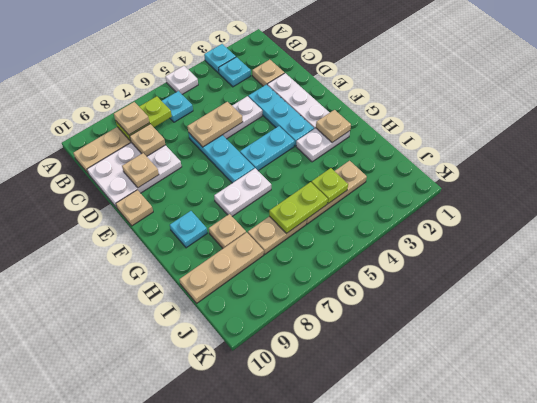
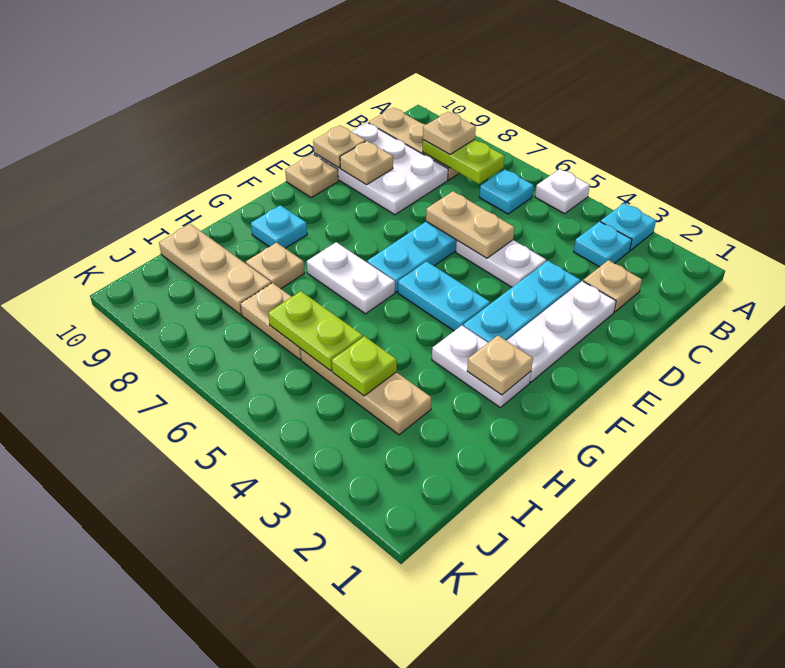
tan 1x1 plate [130,124,165,156] -> tan 1x1 plate moved to [313,125,365,168]

